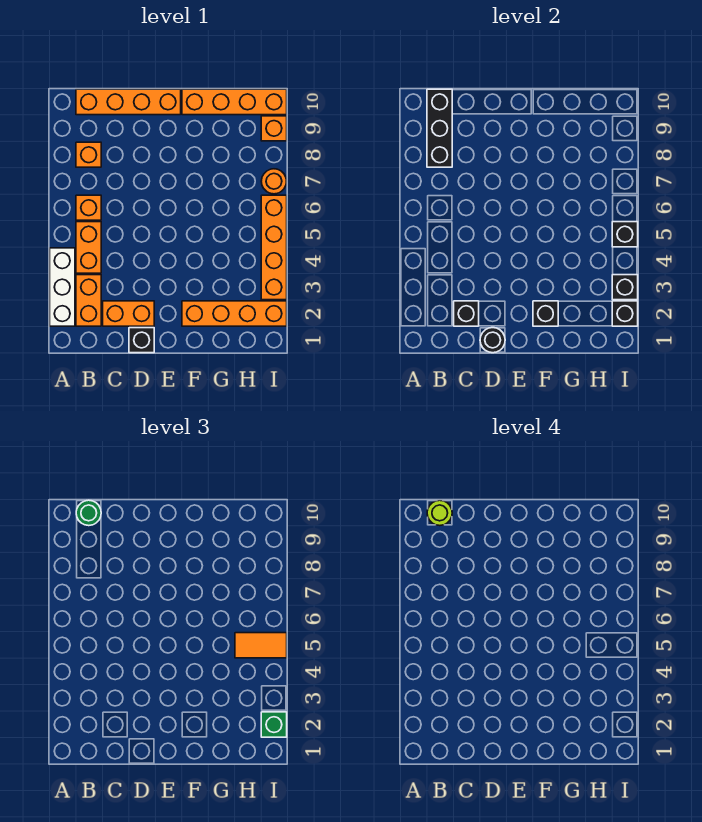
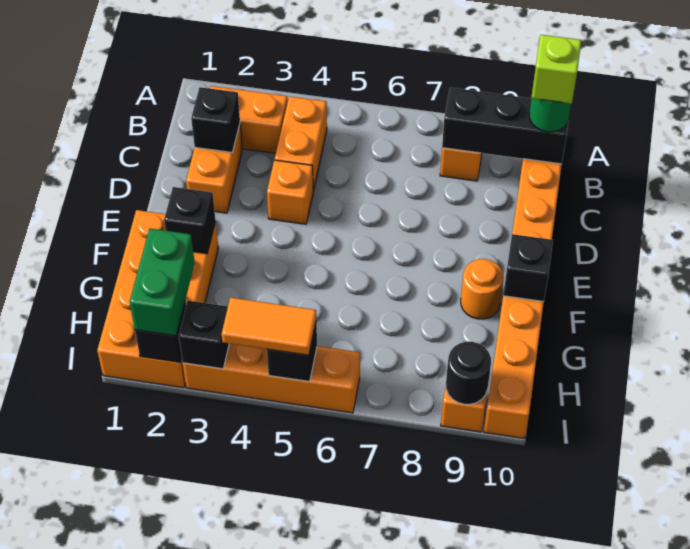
white 1x3 brick [50,248,75,326] -> none
orange 1x2 brick [76,222,101,273] -> orange 1x2 brick turned to [275,96,327,191]
orange 1x1 brick [76,195,101,220] -> orange 1x1 brick moved to [267,160,313,224]
lime 1x1 round brick [427,500,452,526] -> lime 1x1 brick [531,35,581,104]
black 1x1 brick [129,328,154,353] -> black 1x1 brick moved to [503,234,553,302]
black 1x1 round brick [480,328,505,353] -> black 1x1 round brick moved to [446,342,491,404]
orange 1x4 brick [182,301,287,326] -> orange 2x4 brick [97,210,218,388]
orange 1x2 tile [235,633,287,658] -> orange 1x2 tile turned to [222,297,316,355]
green 1x1 brick [261,712,287,737] -> green 1x2 brick [130,229,195,336]
orange 1x1 round brick [261,169,287,194] -> orange 1x1 round brick moved to [461,259,504,319]

